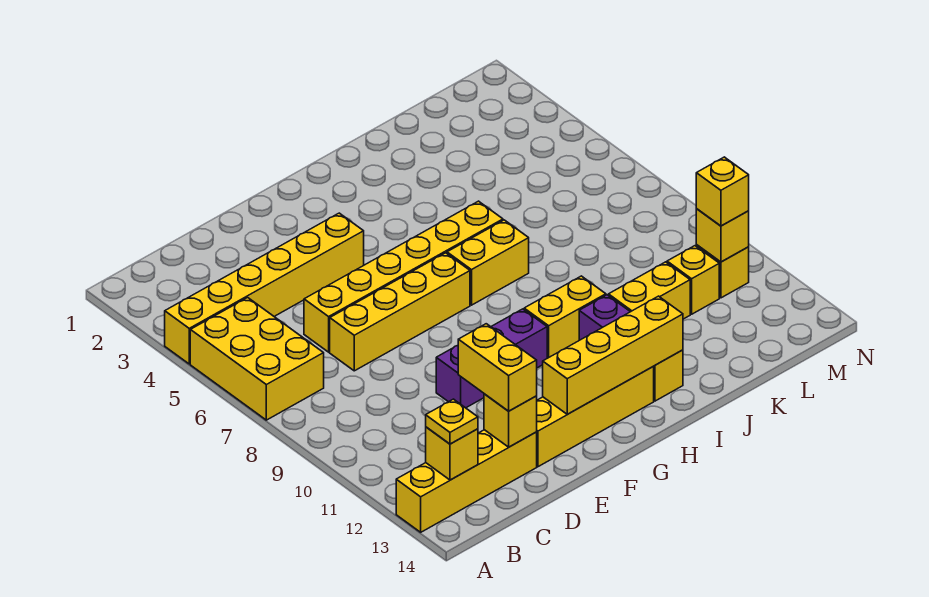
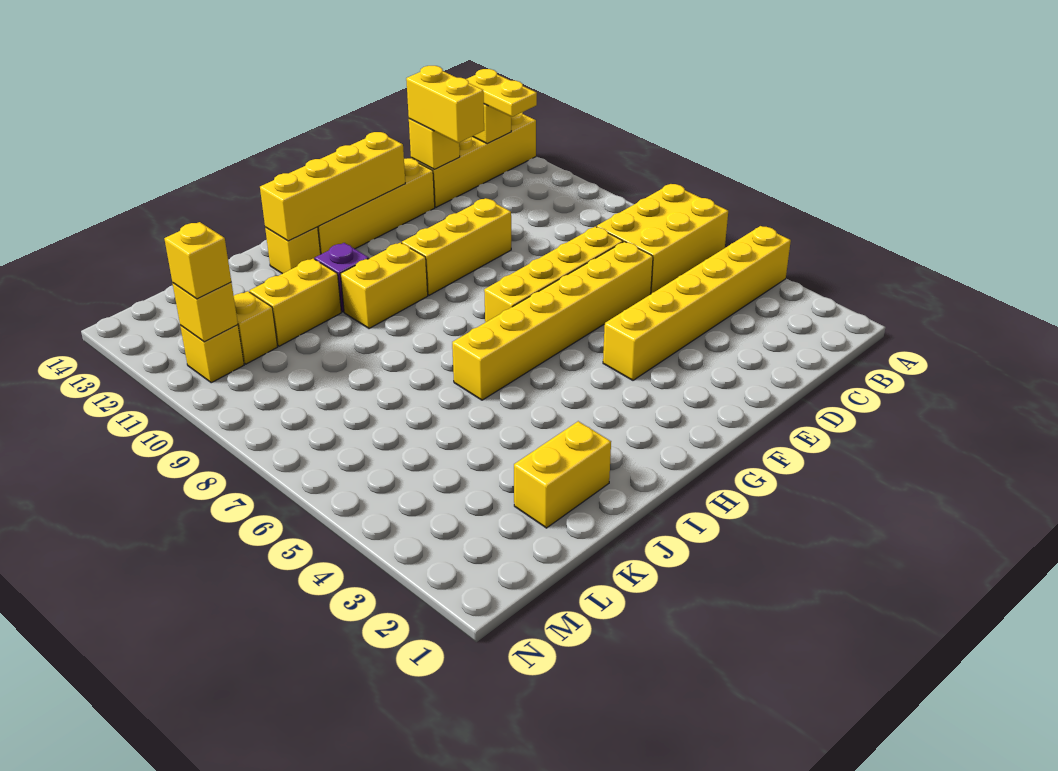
yellow 2x3 brick [190,298,324,420] -> yellow 2x3 brick turned to [596,184,728,294]
yellow 1x1 plate [426,399,478,444] -> yellow 1x2 plate [466,69,537,117]
purple 1x3 brick [436,309,547,408] -> yellow 1x3 brick [402,198,511,295]
yellow 1x2 brick [447,220,529,305] -> yellow 1x2 brick moved to [514,421,611,528]

